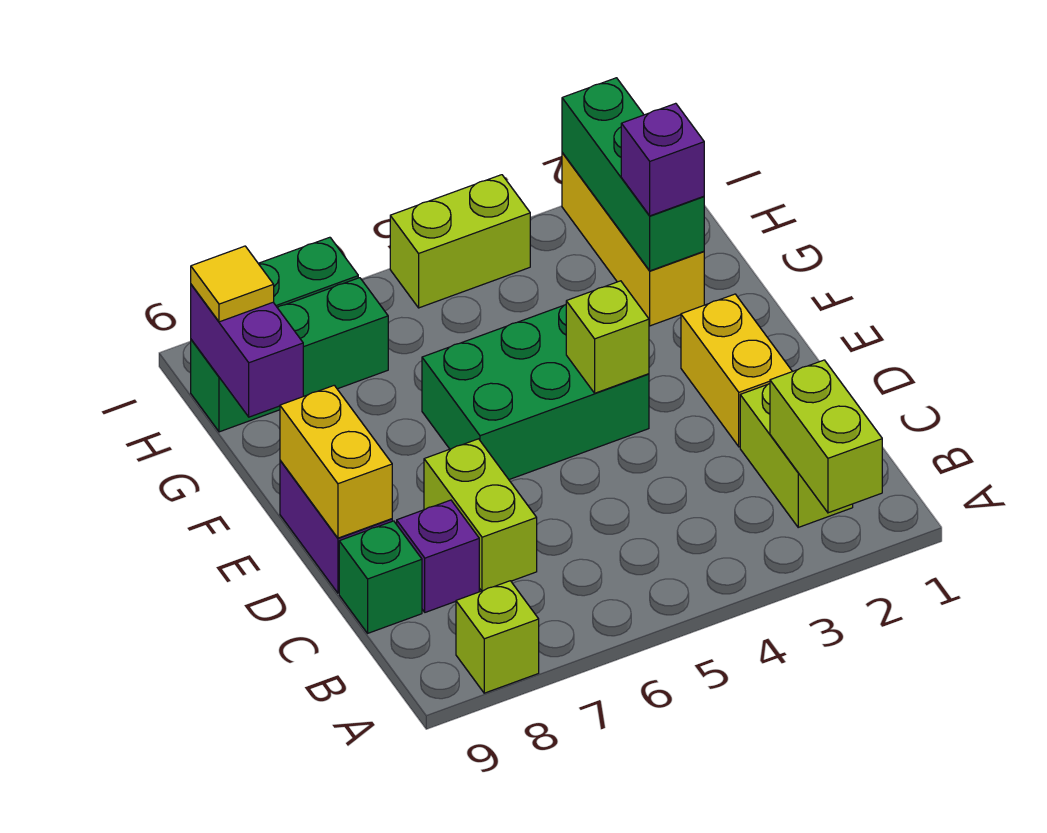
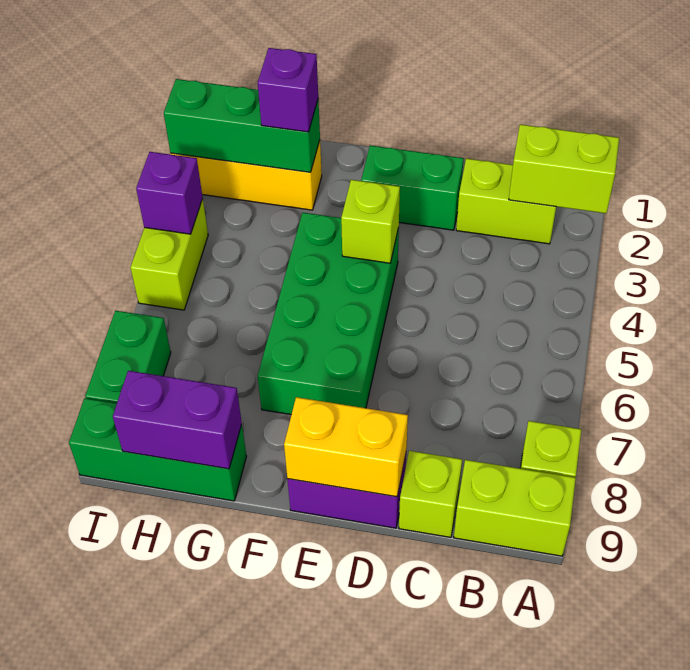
lime 1x2 brick [424,439,537,591] -> lime 1x2 brick moved to [454,460,576,556]
purple 1x1 brick [397,500,479,612] -> purple 1x1 brick moved to [136,152,203,234]
green 1x1 brick [339,521,422,633] -> lime 1x1 brick [399,451,462,537]
yellow 1x2 brick [681,294,792,447] -> green 1x2 brick [361,145,464,230]
green 2x3 brick [422,305,649,479] -> green 2x4 brick [258,213,399,415]
green 1x3 brick [191,278,388,432] -> green 1x3 brick turned to [69,398,246,501]
yellow 1x1 tile [191,246,274,322] -> none

